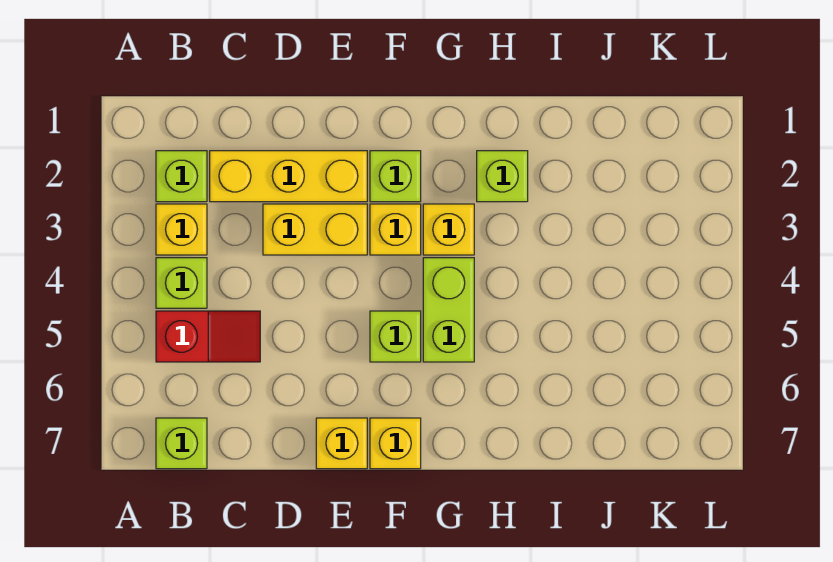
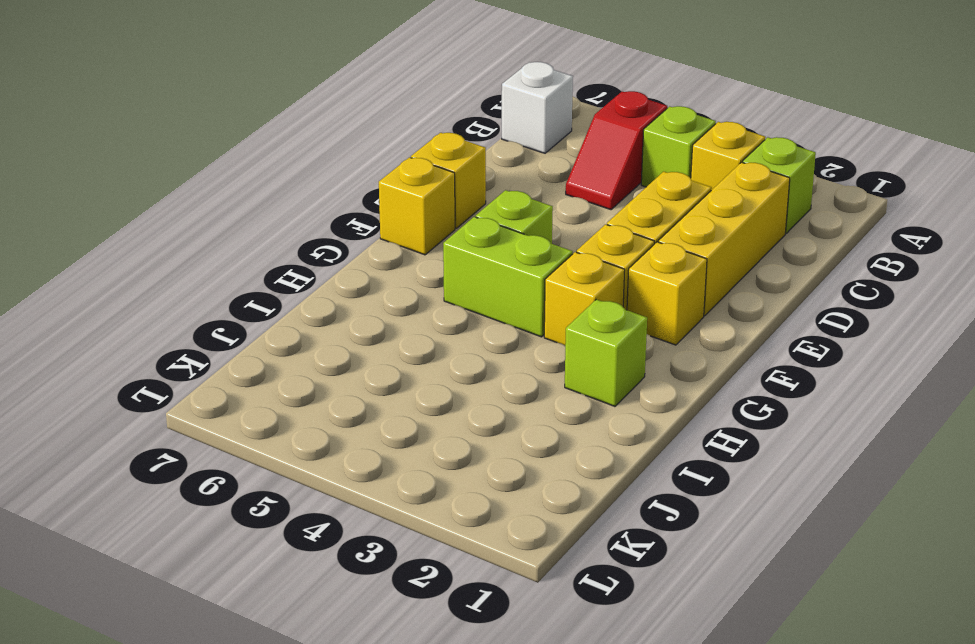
lime 1x1 brick [156,418,207,469] -> white 1x1 brick [502,62,573,153]
lime 1x1 brick [370,151,421,202] -> yellow 1x1 brick [627,242,707,345]

